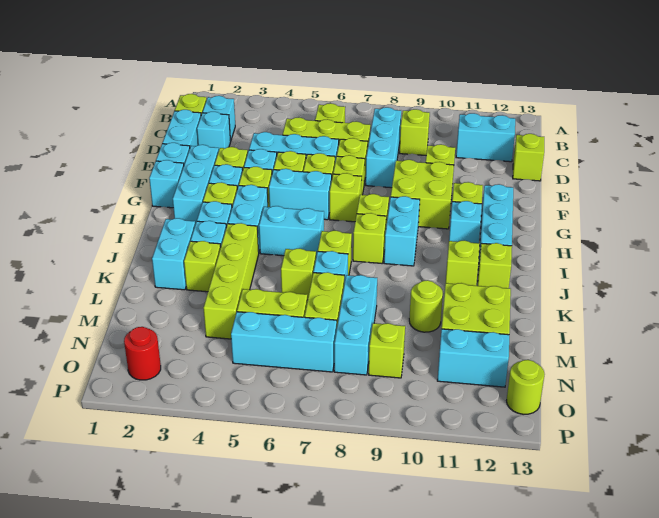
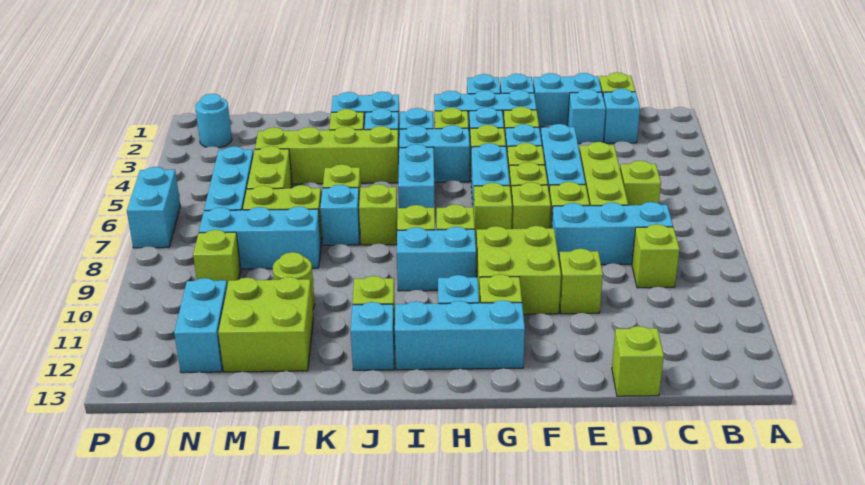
cyan 1x2 brick [456,113,515,162] -> cyan 1x2 brick moved to [127,167,180,248]
lime 1x1 brick [478,243,512,288] -> cyan 1x1 brick [351,302,395,370]
red 1x1 round brick [124,327,161,380] -> cyan 1x1 round brick [195,94,232,148]
lime 1x1 round brick [507,360,544,414] -> none

